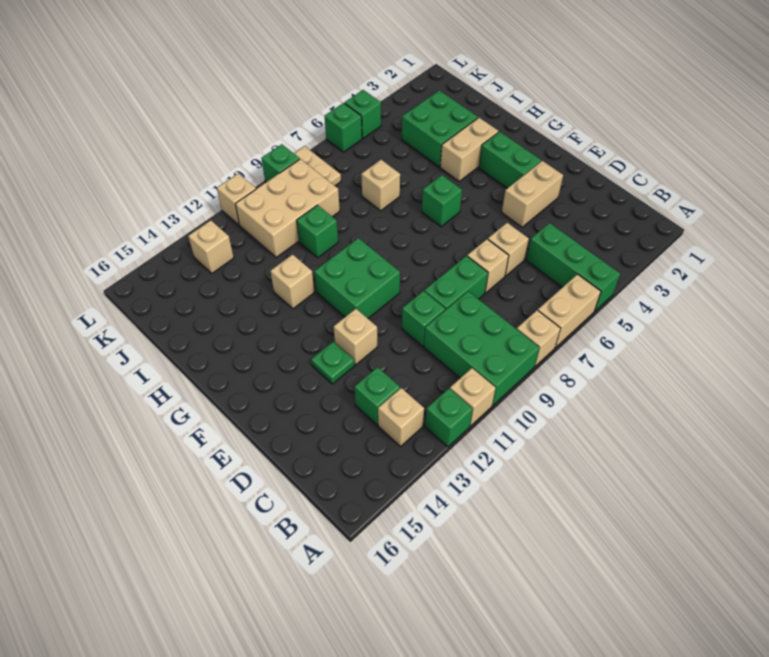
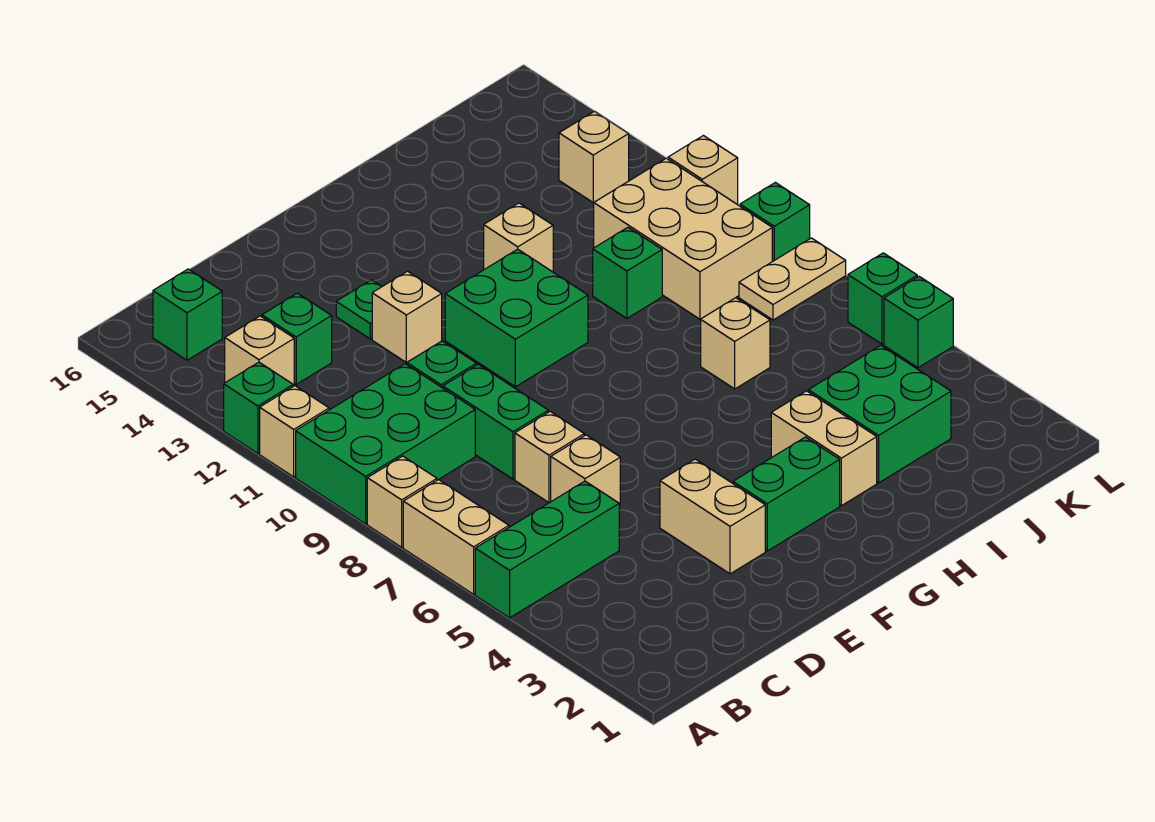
green 1x1 brick [422,175,462,227] -> green 1x1 brick moved to [153,269,222,360]

